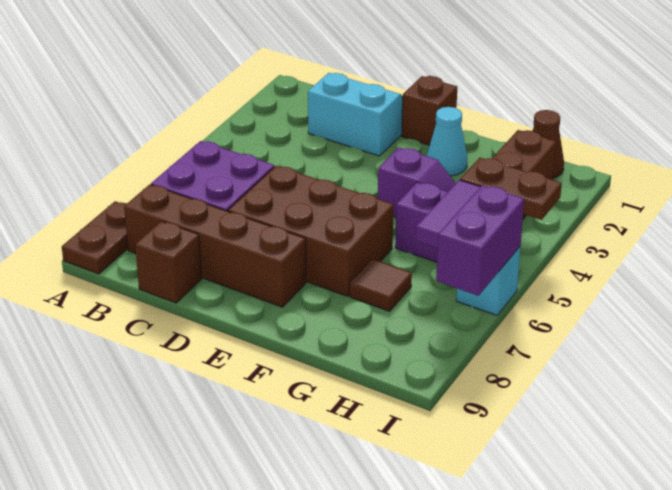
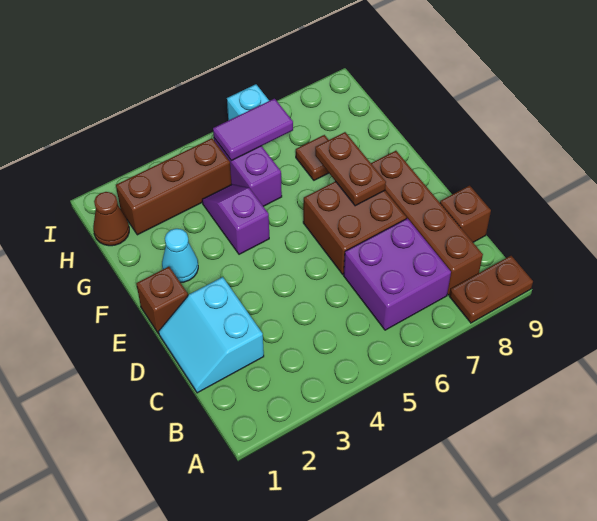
brown 2x3 brick [228,166,393,296] -> brown 2x2 brick [303,181,406,274]
brown 1x2 plate [460,158,562,220] -> brown 1x2 plate moved to [315,132,386,206]
purple 1x2 brick [436,185,524,296] -> none

